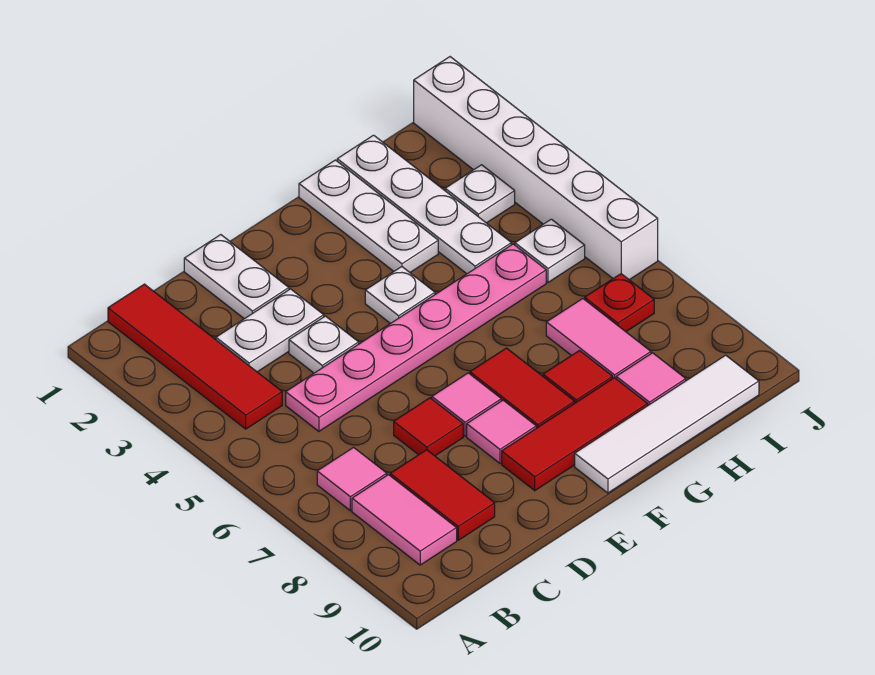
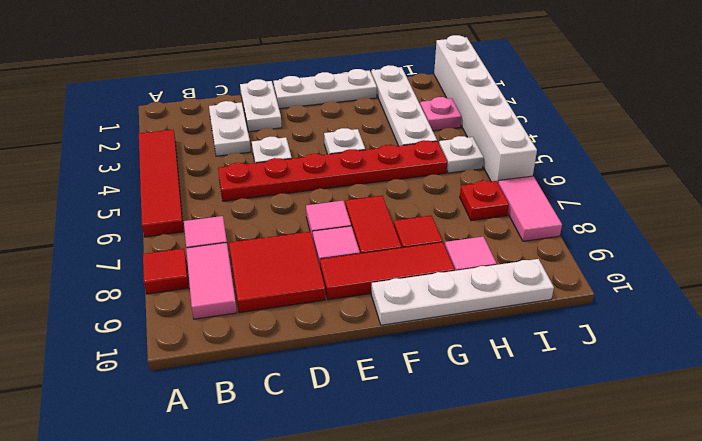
red 1x4 tile [108,284,282,429] -> red 1x4 tile moved to [139,130,184,237]
white 1x2 plate [216,289,324,372] -> white 1x2 plate turned to [209,101,251,156]
pink 1x6 plate [286,244,546,431] -> red 1x6 plate [218,140,447,201]
red 1x2 tile [390,450,495,540] -> red 2x2 tile [229,232,325,313]
red 1x1 tile [394,398,463,456] -> red 1x1 tile moved to [143,248,189,294]
white 1x4 tile [575,355,759,493] -> white 1x4 plate [371,259,554,325]
white 1x3 plate [299,160,438,272] -> white 1x3 plate turned to [273,69,377,109]
pink 1x2 tile [546,299,651,378] -> pink 1x2 tile moved to [498,176,562,241]
white 1x1 plate [445,165,515,223] -> pink 1x1 plate [420,97,462,131]

